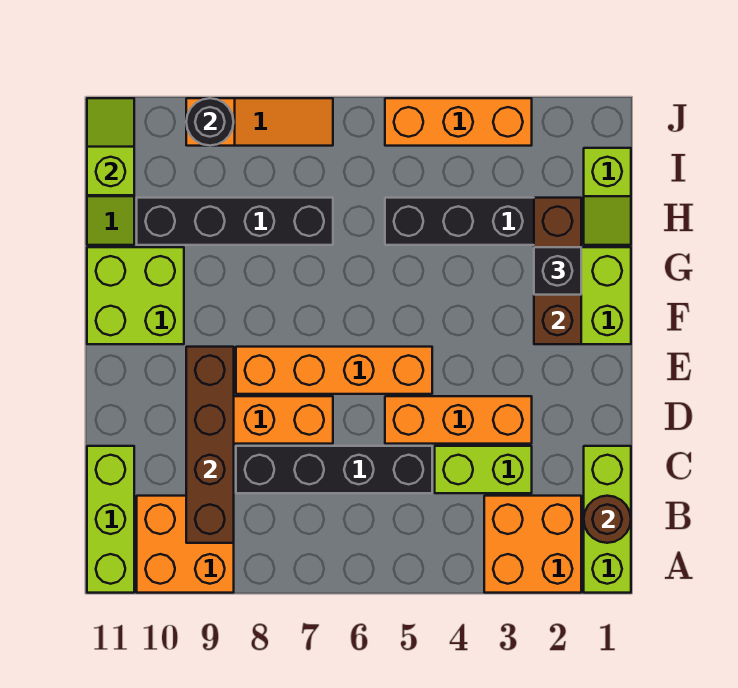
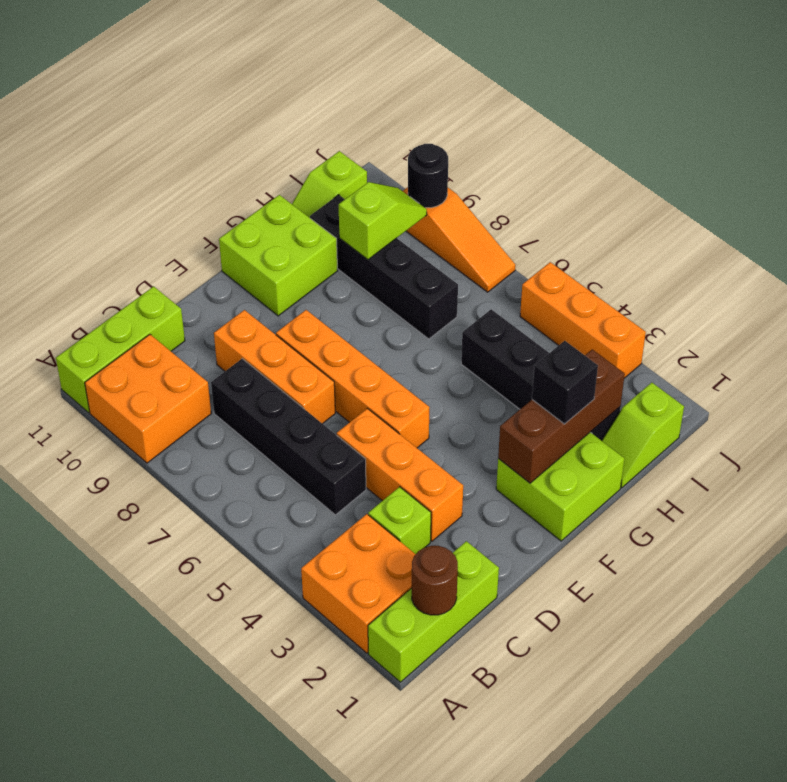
brown 1x4 brick [186,347,234,543] -> none
lime 1x2 brick [435,446,532,493] -> lime 1x1 brick [368,487,431,554]
lime 1x2 slope [87,98,134,195] -> lime 1x2 slope moved to [339,182,427,260]

